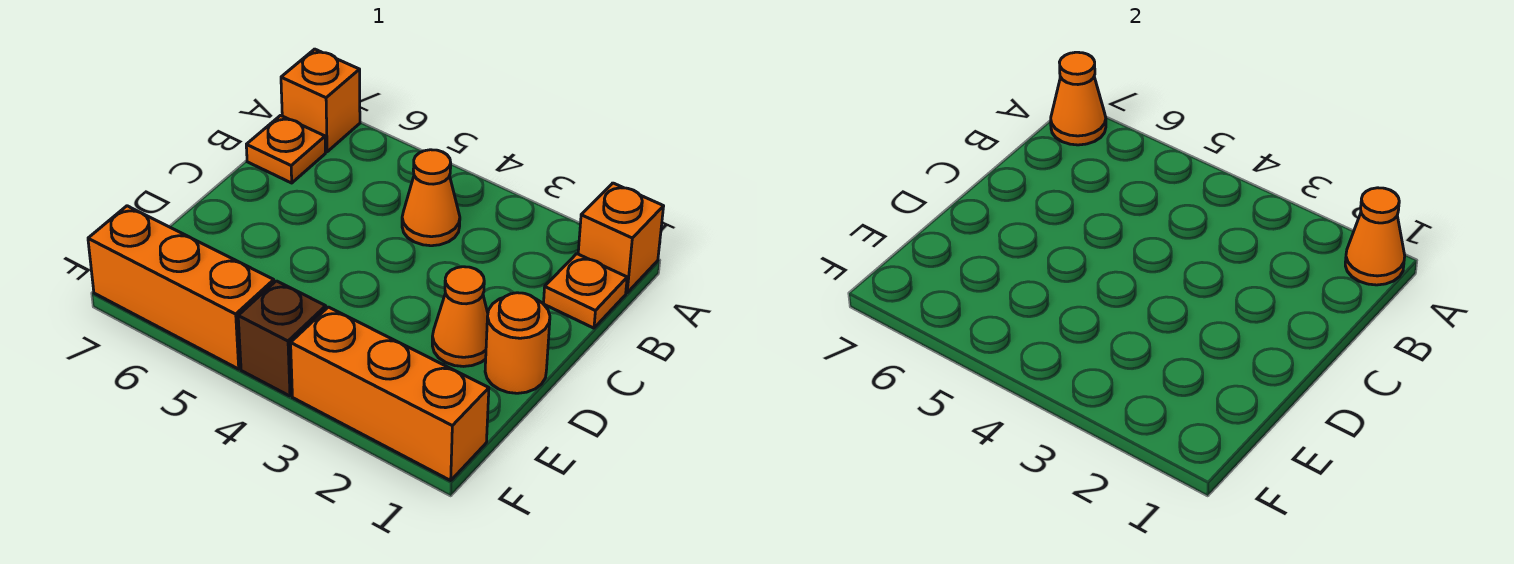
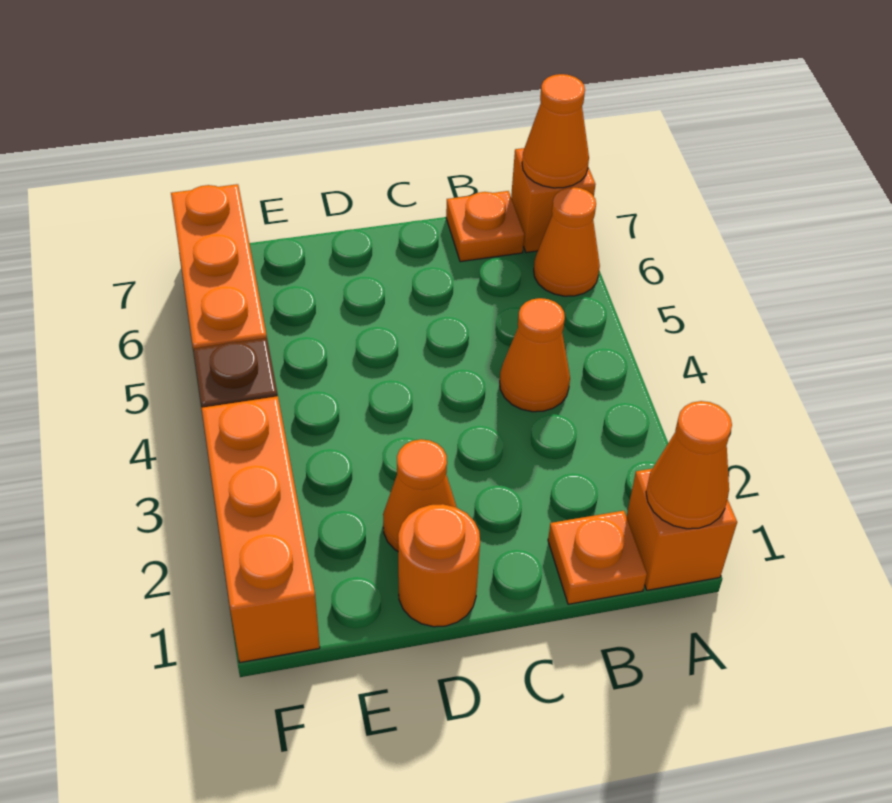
none -> orange 1x1 cone [534,187,600,296]

